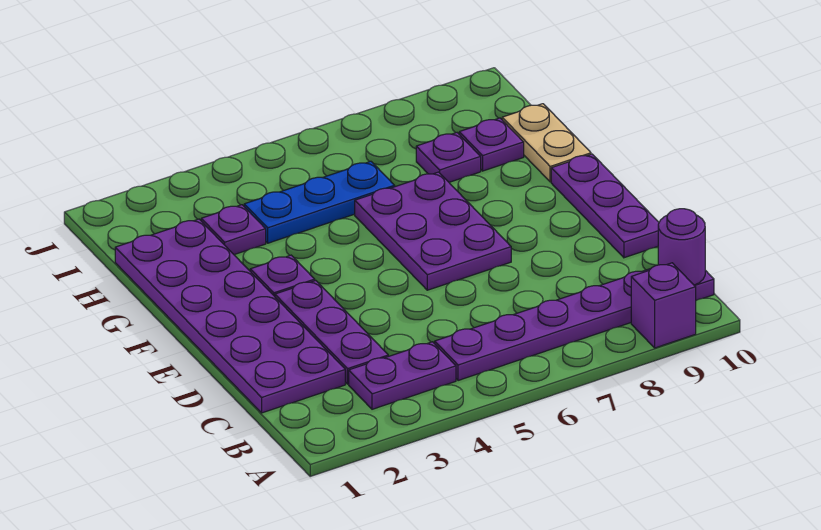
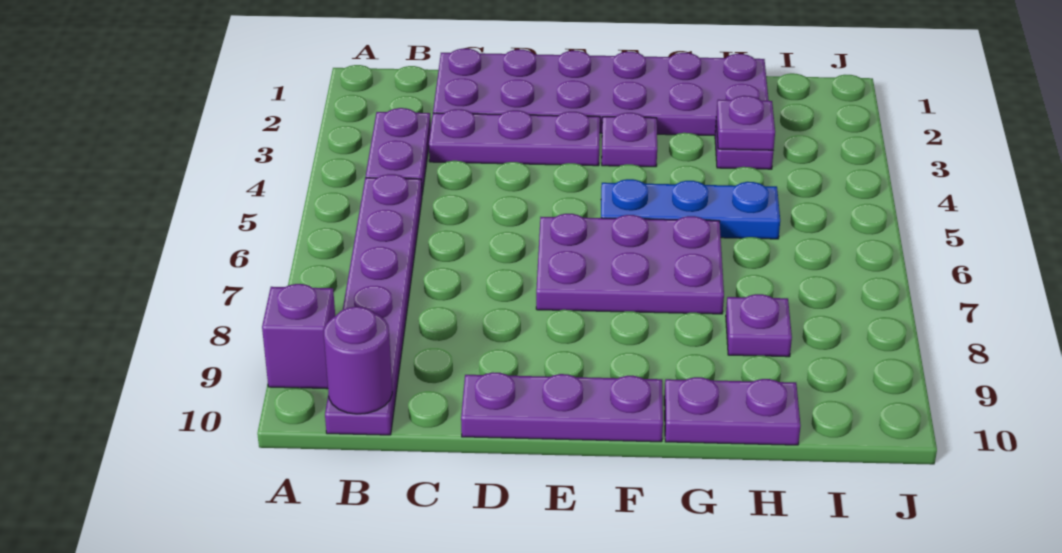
tan 1x2 plate [502,104,591,182] -> purple 1x2 plate [664,377,801,445]
blue 1x3 plate [244,161,395,243] -> blue 1x3 plate turned to [601,179,780,239]
purple 1x1 plate [459,118,524,171] -> purple 1x1 plate moved to [716,96,775,150]

